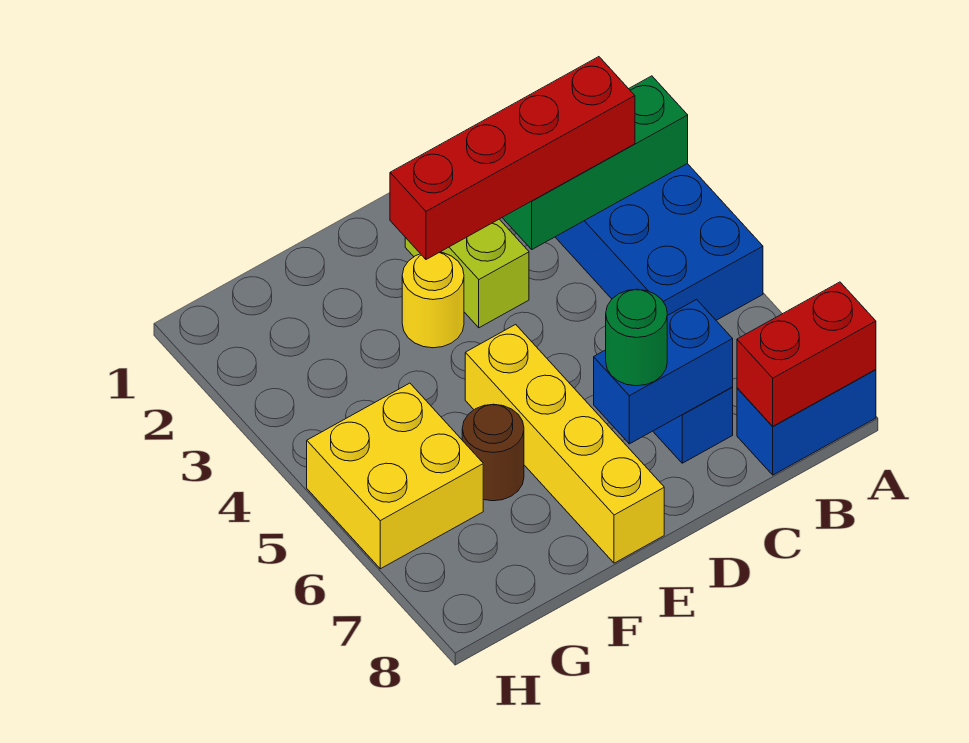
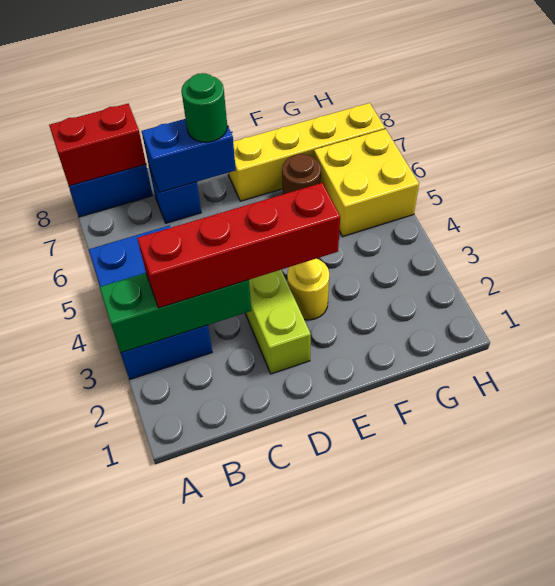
yellow 1x4 brick [465,324,664,563] -> yellow 1x4 brick turned to [228,103,385,201]

